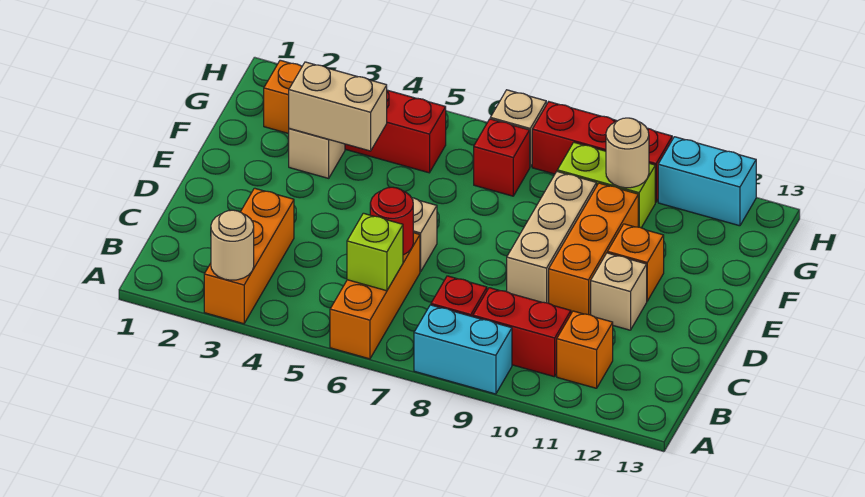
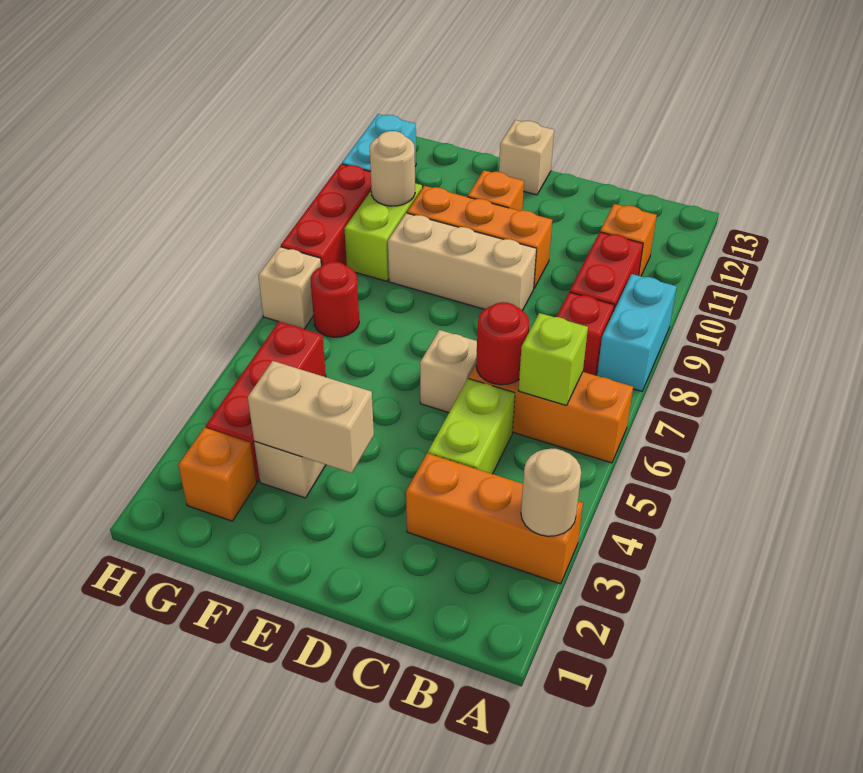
none -> lime 1x2 brick [428,379,515,474]
tan 1x1 brick [591,253,647,330] -> tan 1x1 brick moved to [499,120,554,195]
tan 1x2 brick [289,62,387,151] -> tan 1x2 brick turned to [248,361,374,473]
red 1x1 brick [474,119,530,196] -> red 1x1 round brick [311,262,359,337]

